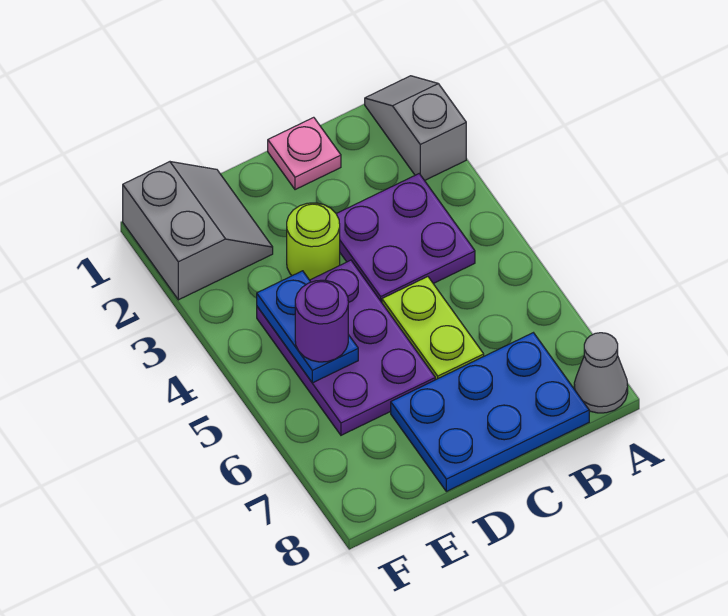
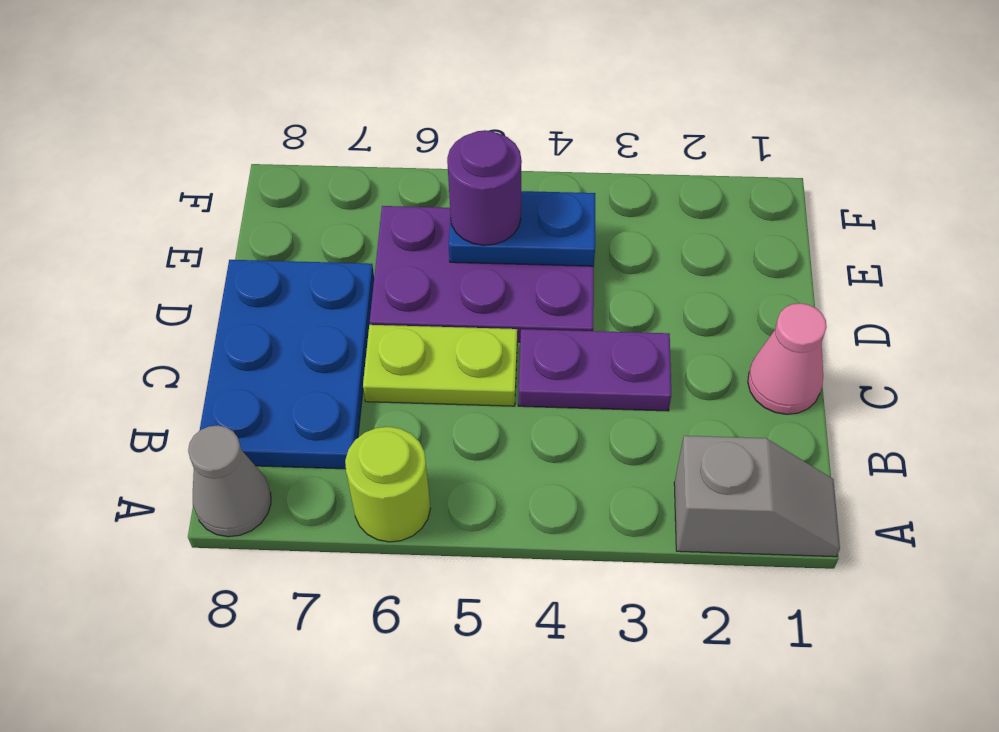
purple 2x2 plate [336,174,475,302] -> purple 1x2 plate [518,329,671,411]
pink 1x1 plate [268,117,341,190] -> pink 1x1 cone [748,303,827,414]
lime 1x1 round brick [287,203,340,280] -> lime 1x1 round brick moved to [345,427,430,542]
grey 2x2 slope [123,162,273,300] -> none

